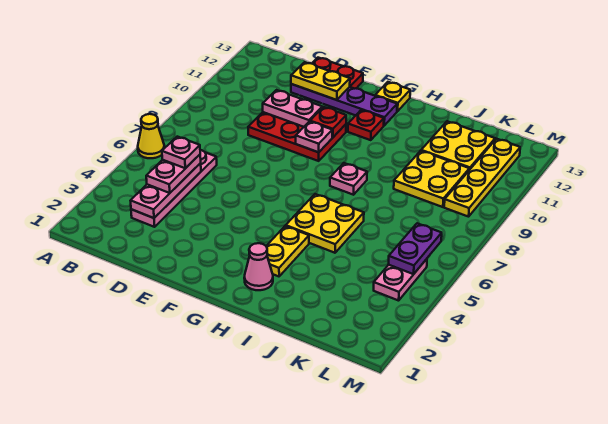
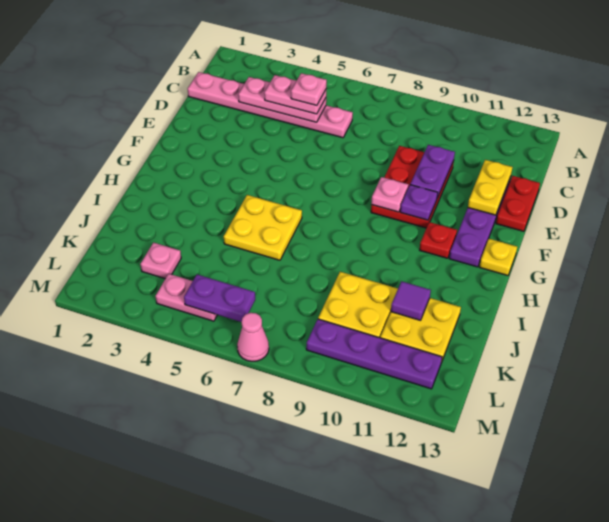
yellow 1x1 cone [138,114,164,158] -> none
pink 1x4 plate [131,150,217,227] -> pink 1x6 plate [188,72,353,138]
pink 1x2 plate [263,90,322,127] -> purple 1x2 plate [410,145,455,198]
red 1x1 plate [310,107,346,137] -> purple 1x1 plate [400,185,438,220]
pink 1x1 cone [244,243,273,290] -> pink 1x1 cone moved to [237,313,269,361]
yellow 1x2 plate [266,226,309,276] -> none
pink 1x1 plate [330,163,367,195] -> pink 1x1 plate moved to [140,243,181,279]
none -> purple 1x1 tile [391,281,431,320]
yellow 1x4 plate [444,139,520,217] -> purple 1x4 plate [306,319,442,389]

